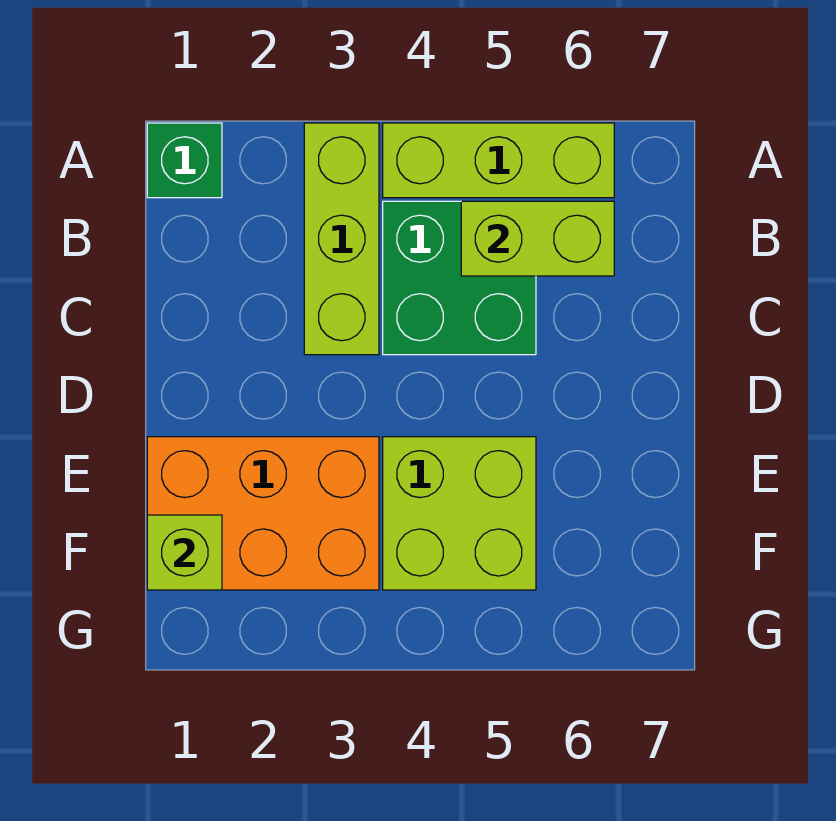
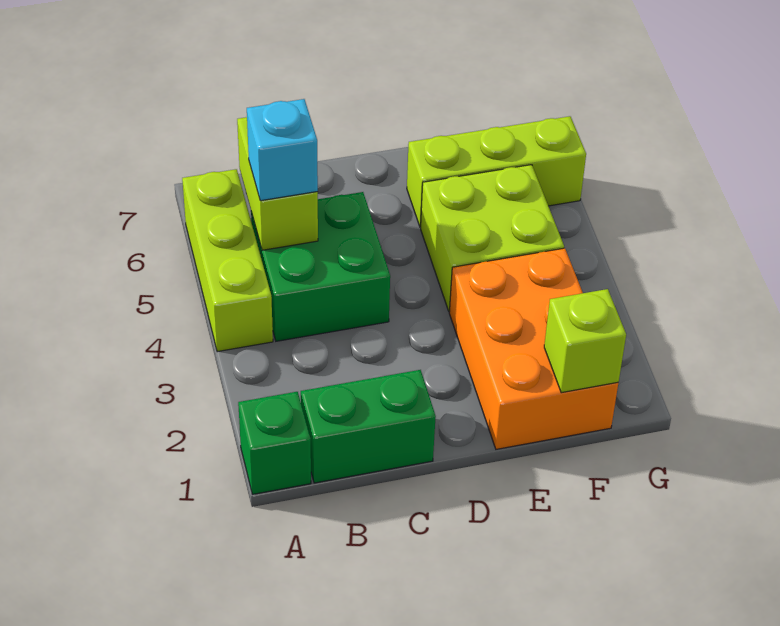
lime 1x3 brick [304,123,379,355] -> lime 1x3 brick moved to [407,116,586,227]
none -> green 1x2 brick [301,370,436,483]
none -> cyan 1x1 brick [247,99,318,201]

